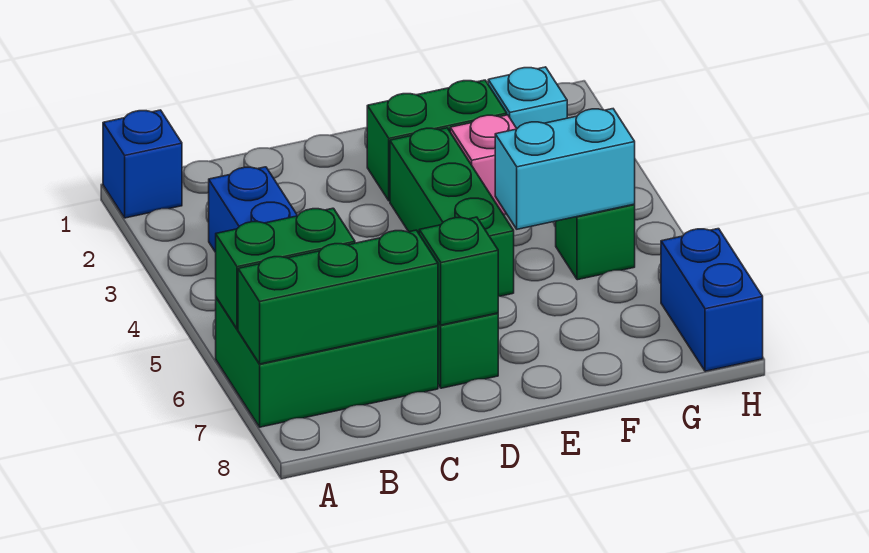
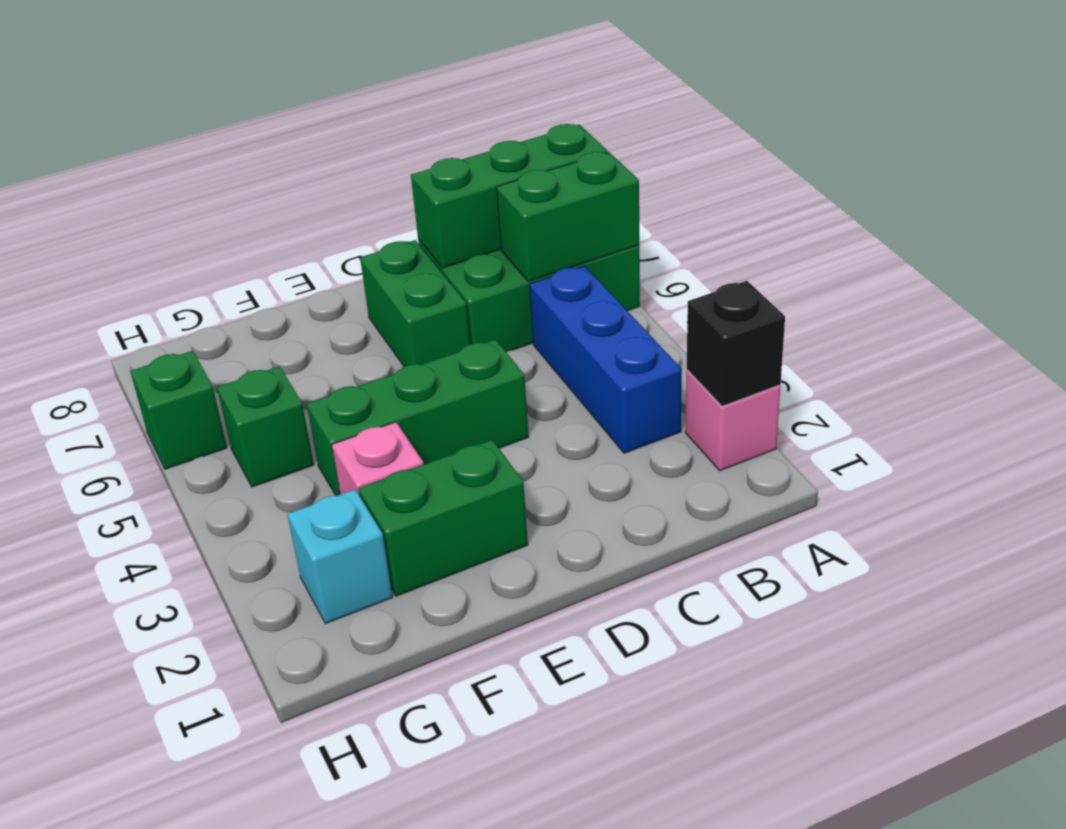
blue 1x1 brick [103,110,182,218] -> none
none -> pink 1x1 brick [685,370,781,471]
none -> black 1x1 brick [687,281,785,406]
green 1x1 brick [419,217,498,325] -> green 1x1 brick moved to [130,351,227,469]
green 1x3 brick [390,128,514,296] -> green 1x3 brick turned to [307,339,529,496]
cyan 1x2 brick [495,109,635,229] -> none
blue 1x2 brick [661,229,763,371] -> none

